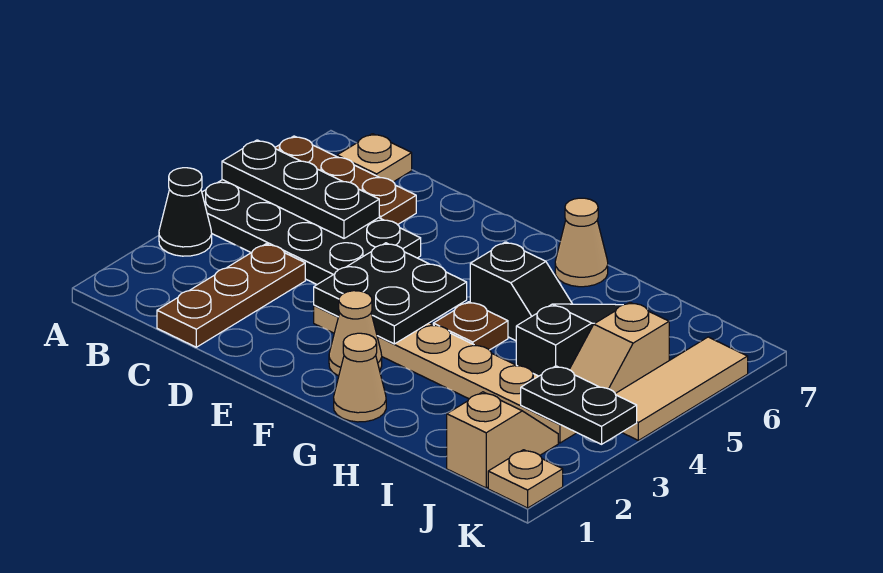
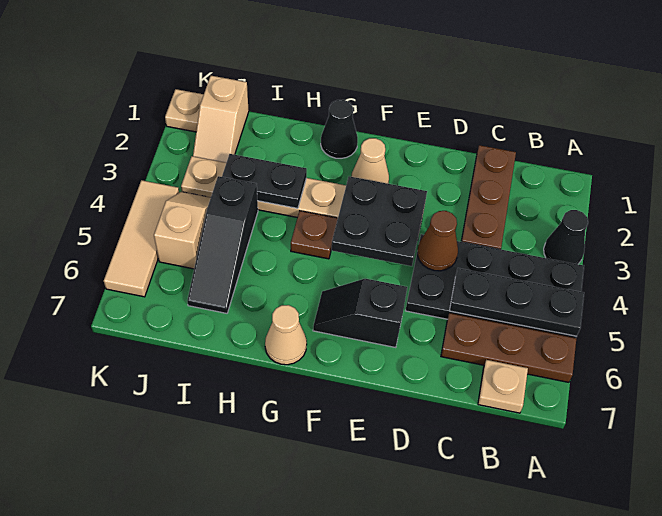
none -> brown 1x1 cone [417,211,458,271]
tan 1x1 cone [334,333,386,422] -> black 1x1 cone [321,100,358,158]
black 1x2 slope [470,242,572,341] -> black 1x2 slope moved to [313,279,407,348]
black 1x2 plate [521,366,637,444] -> black 1x2 plate moved to [222,154,307,208]

